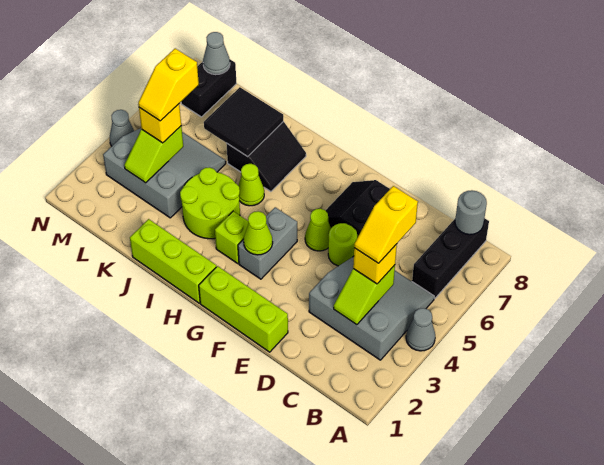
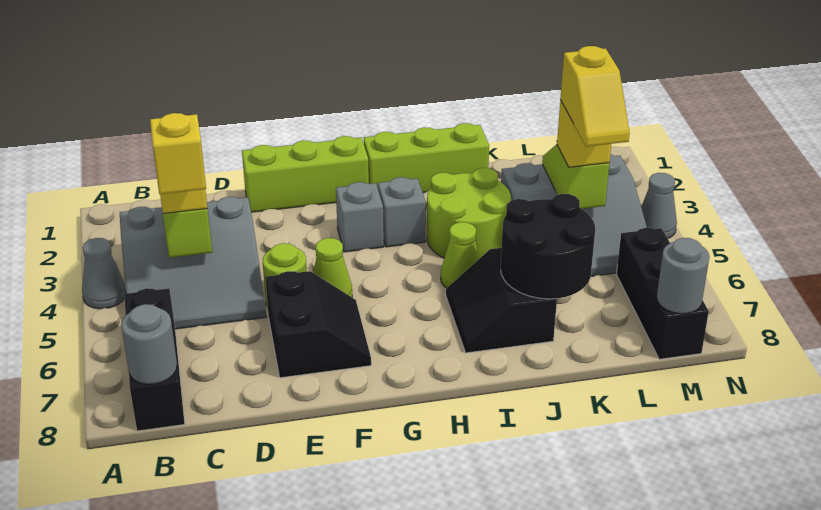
grey 1x2 brick [238,207,297,279] -> grey 1x1 brick [336,182,384,252]
lime 1x1 cone [244,211,273,255] -> none
lime 1x1 brick [215,211,248,264] -> grey 1x1 brick [378,177,426,247]
black 2x2 tile [204,87,283,157] -> black 2x2 round brick [501,194,595,299]
yellow 1x2 slope [138,49,199,121] -> yellow 1x2 slope turned to [560,46,630,147]
black 1x2 brick [181,60,236,117] -> black 1x3 brick [616,228,709,359]
grey 1x1 cone [203,32,230,75] -> grey 1x1 round brick [657,238,710,314]

